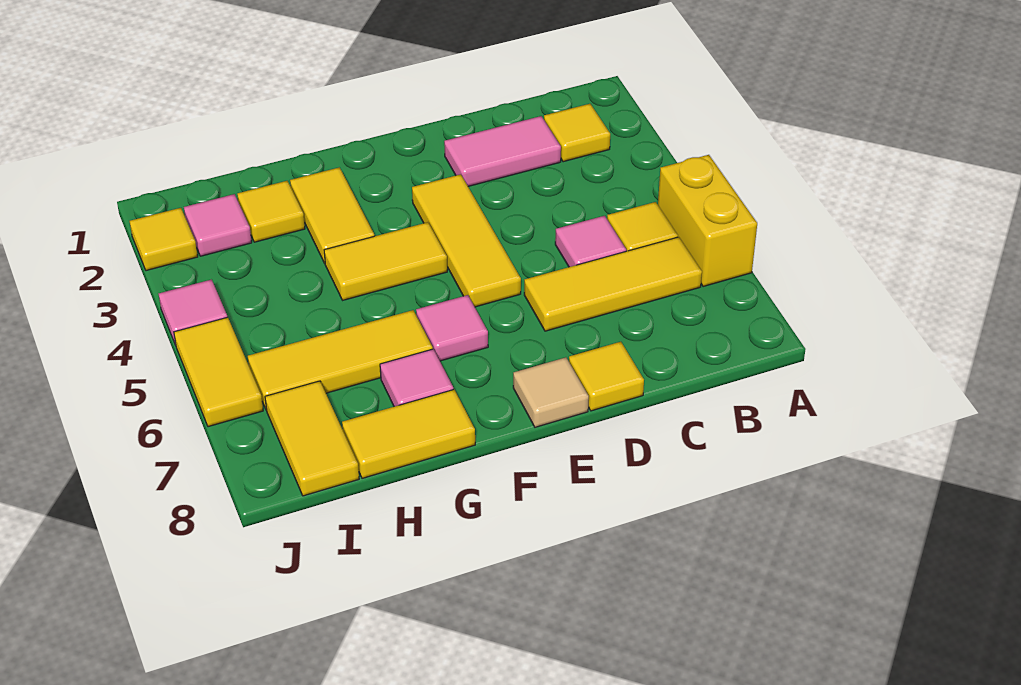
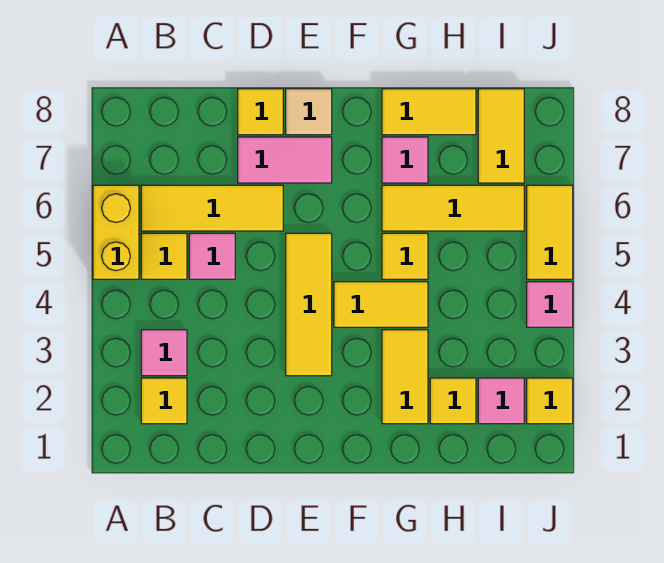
pink 1x2 tile [444,116,561,186] -> pink 1x2 tile moved to [238,137,332,183]
pink 1x1 tile [416,295,488,361] -> pink 1x1 tile moved to [141,330,187,376]
none -> yellow 1x1 tile [382,233,428,279]

